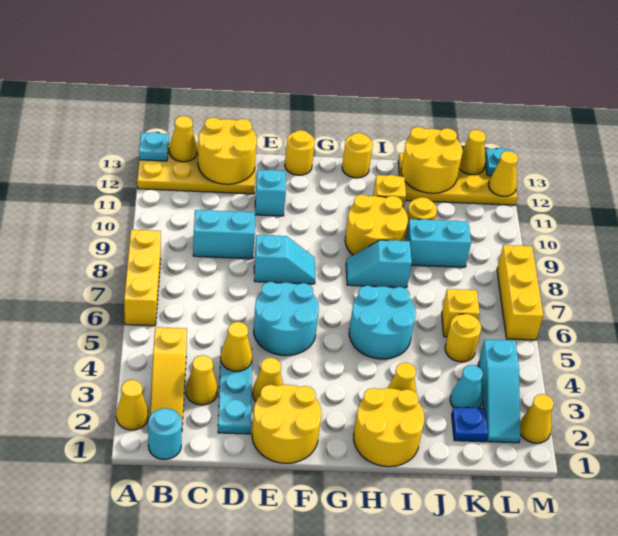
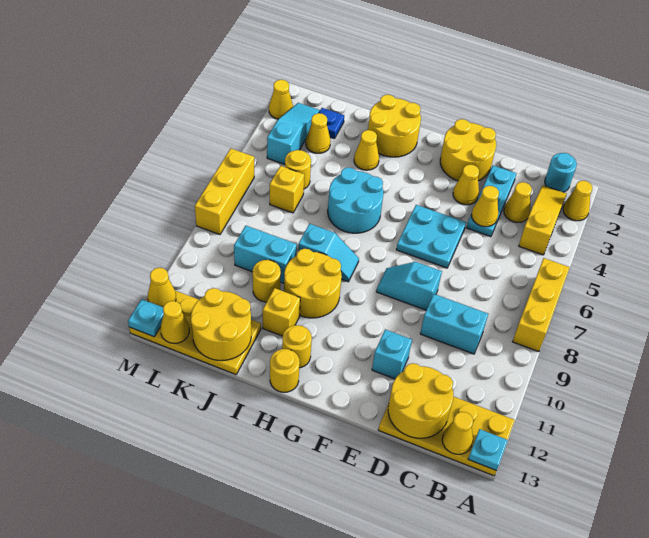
cyan 2x2 round brick [254,282,319,356] -> cyan 2x2 plate [396,205,466,268]
yellow 1x1 round brick [285,130,315,175] -> yellow 1x1 round brick moved to [282,325,312,368]
cyan 1x1 cone [450,365,483,408] -> yellow 1x1 cone [306,113,331,153]

